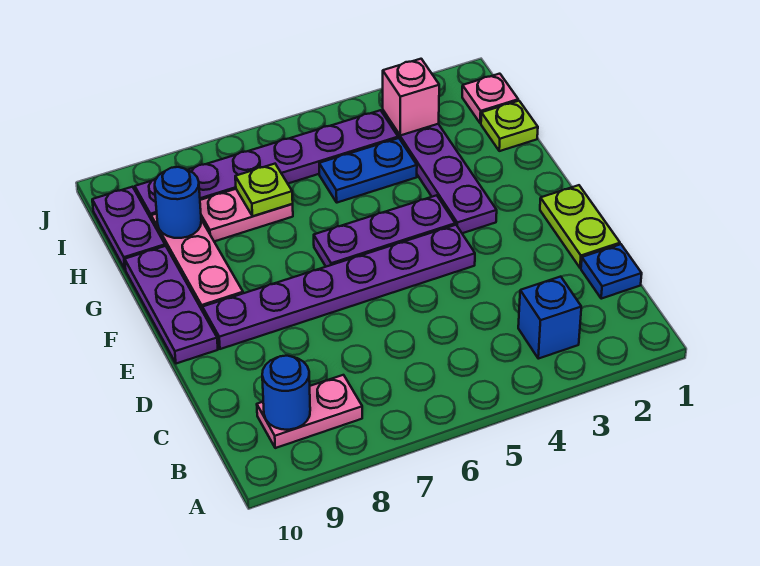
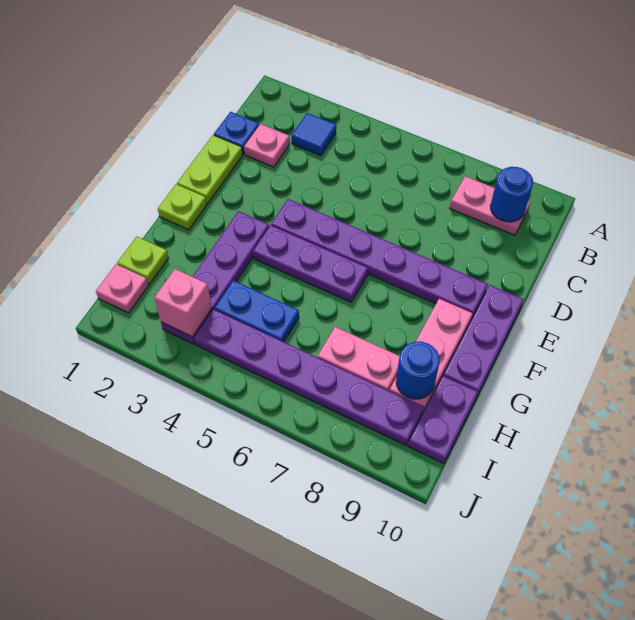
blue 1x1 brick [518,277,581,359] -> blue 1x1 tile [292,113,336,156]
none -> pink 1x1 plate [244,124,290,167]
lime 1x1 plate [235,164,293,216] -> lime 1x1 plate moved to [158,184,207,230]

